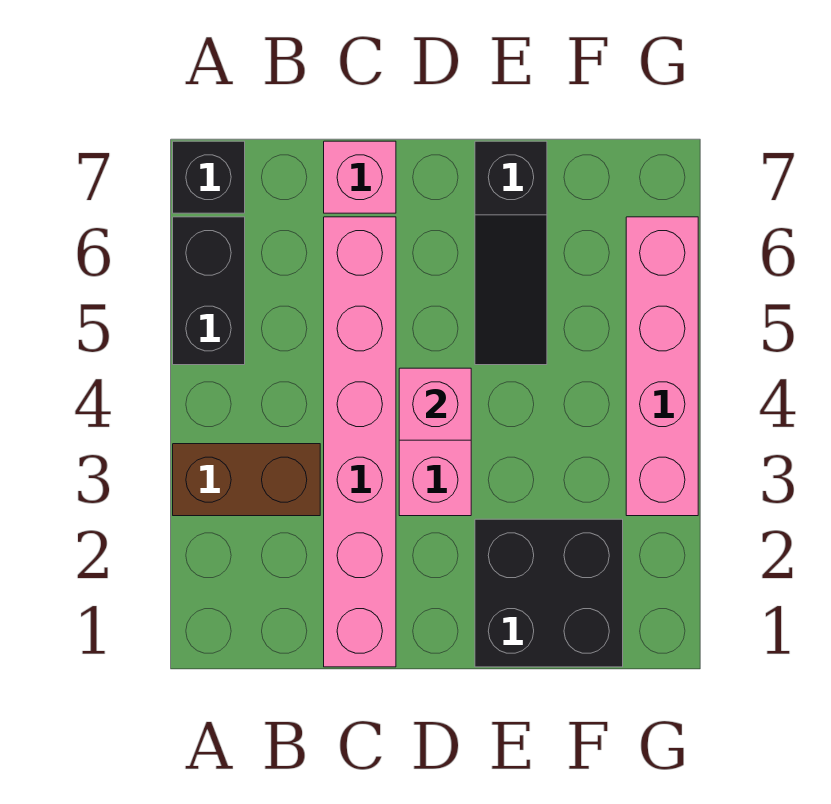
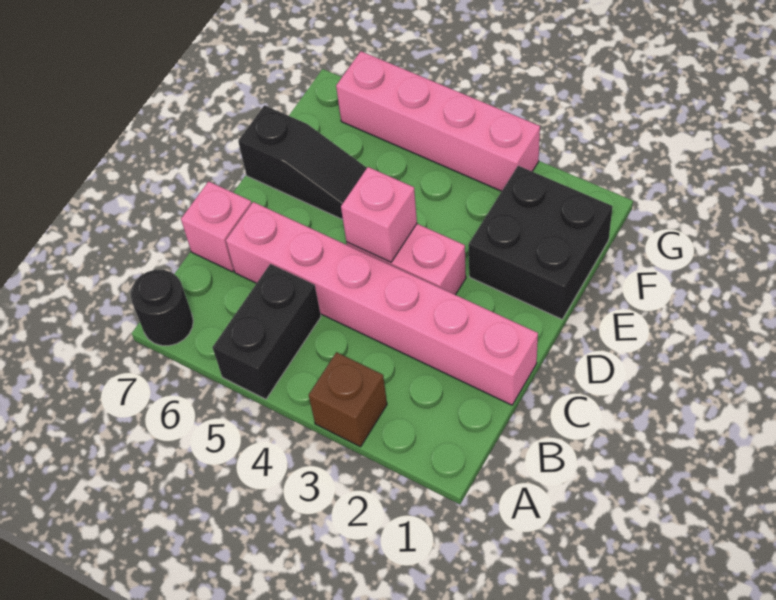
brown 1x2 brick [173,444,320,516] -> brown 1x1 brick [309,352,387,447]
black 1x2 brick [173,217,245,365] -> black 1x2 brick turned to [213,264,321,399]
black 1x1 brick [173,141,245,213] -> black 1x1 round brick [130,270,193,346]

